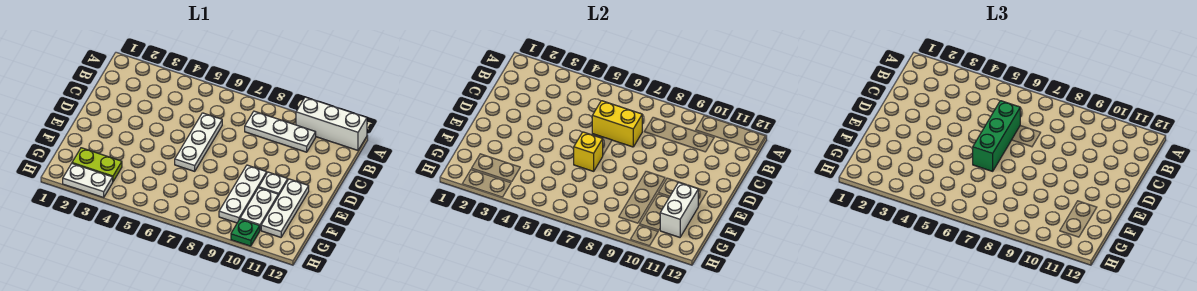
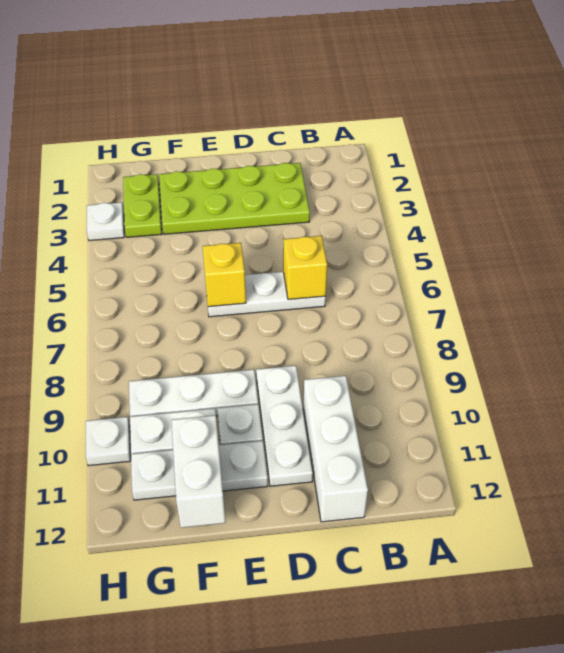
white 1x3 brick [296,97,367,150] -> white 1x3 brick moved to [303,376,368,522]
white 1x3 plate [245,111,316,152] -> white 1x3 plate moved to [256,366,313,486]
none -> lime 2x4 plate [159,163,310,234]
yellow 1x2 brick [592,101,642,147] -> yellow 1x1 brick [283,236,327,300]
green 1x3 brick [973,101,1020,171] -> none
white 1x2 brick [660,182,698,237] -> white 1x2 brick turned to [171,415,226,528]
white 1x2 plate [63,164,113,198] -> white 1x1 plate [87,202,124,241]
green 1x1 plate [231,219,260,246] -> white 1x1 plate [86,417,131,466]

